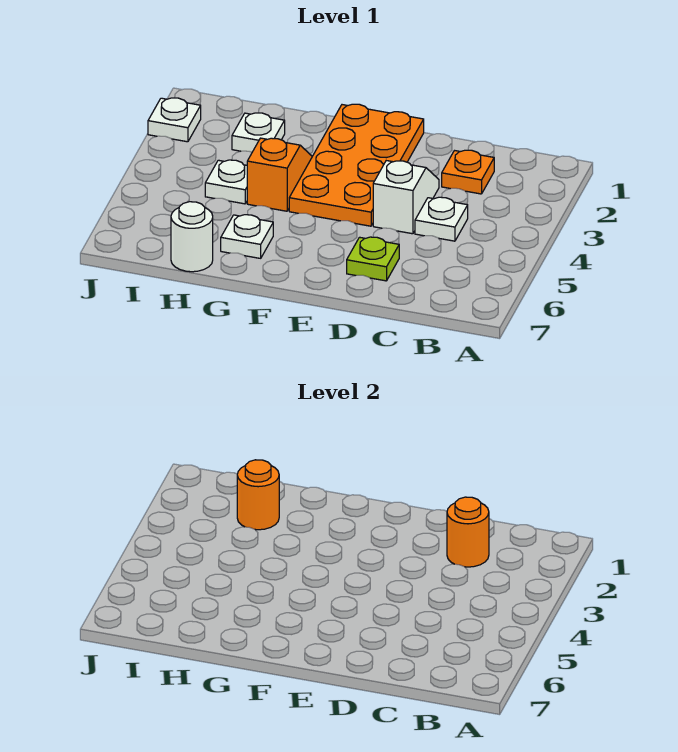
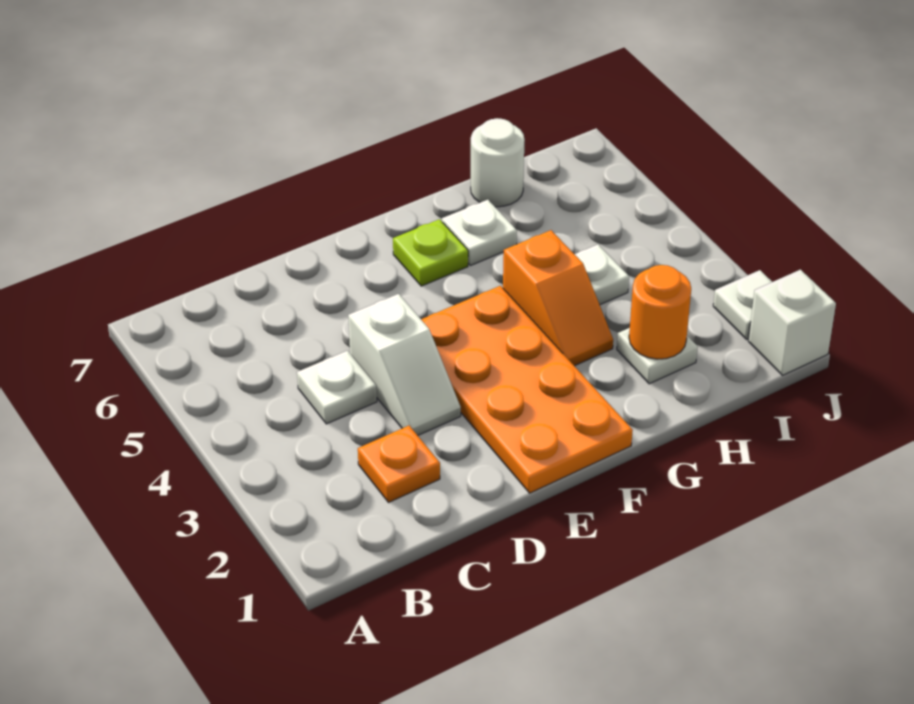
orange 1x1 round brick [447,497,489,567] -> none
lime 1x1 plate [347,237,399,281] -> lime 1x1 plate moved to [393,219,468,286]
none -> white 1x1 brick [748,270,836,375]

